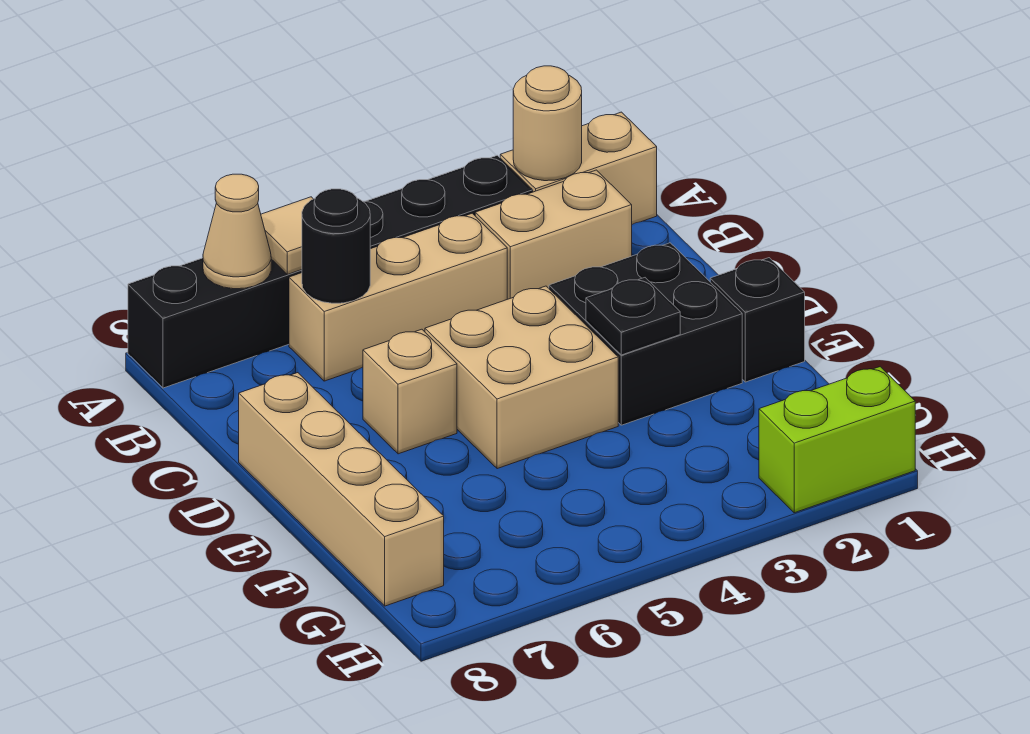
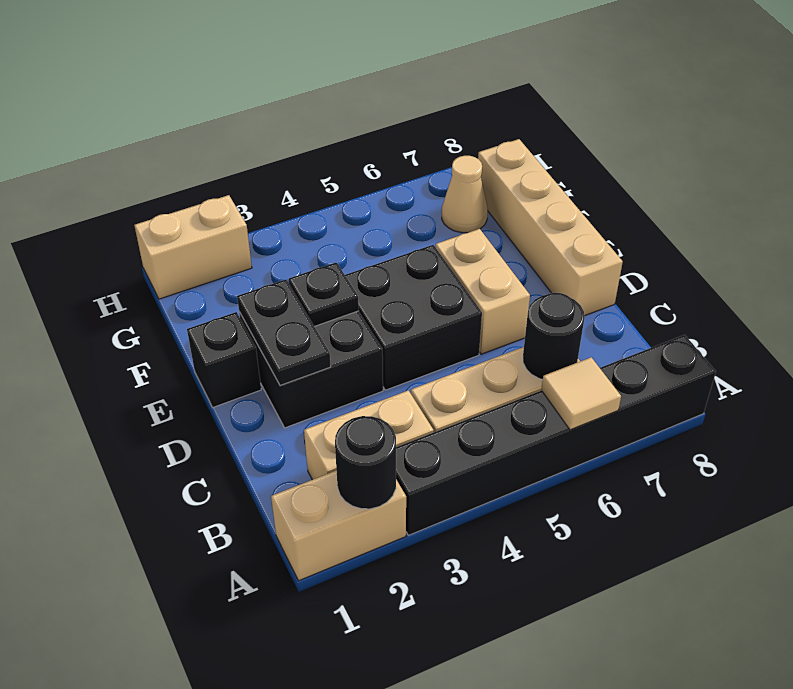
tan 1x1 round brick [513,66,582,181] -> black 1x1 round brick [335,416,396,509]
tan 1x1 cone [203,174,271,289] -> tan 1x1 cone moved to [442,156,488,233]
none -> black 1x2 plate [237,279,331,385]
tan 2x2 brick [425,286,618,469] -> black 2x2 brick [345,245,482,390]
tan 1x1 brick [363,329,457,454] -> tan 1x2 brick [436,229,530,354]
lime 1x2 brick [759,367,915,513] -> tan 1x2 brick [134,195,252,299]

